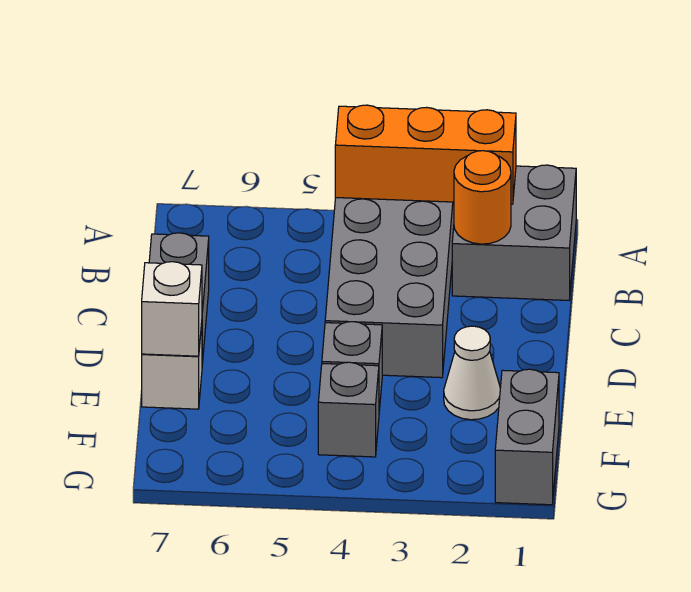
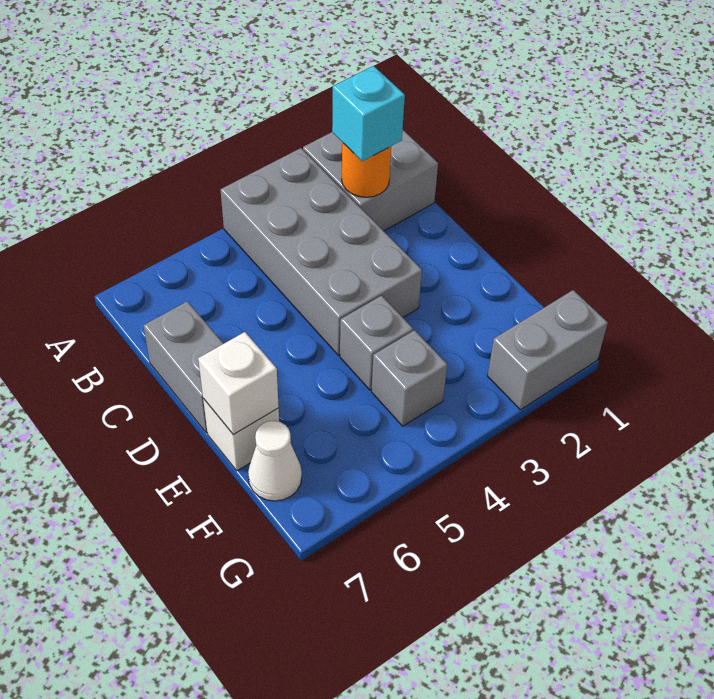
orange 1x3 brick [335,105,516,204] -> none
none -> cyan 1x1 brick [332,66,405,161]
white 1x1 cone [444,326,500,420] -> white 1x1 cone moved to [248,421,302,501]
grey 1x2 brick [495,369,559,505] -> grey 1x2 brick turned to [488,290,608,410]

